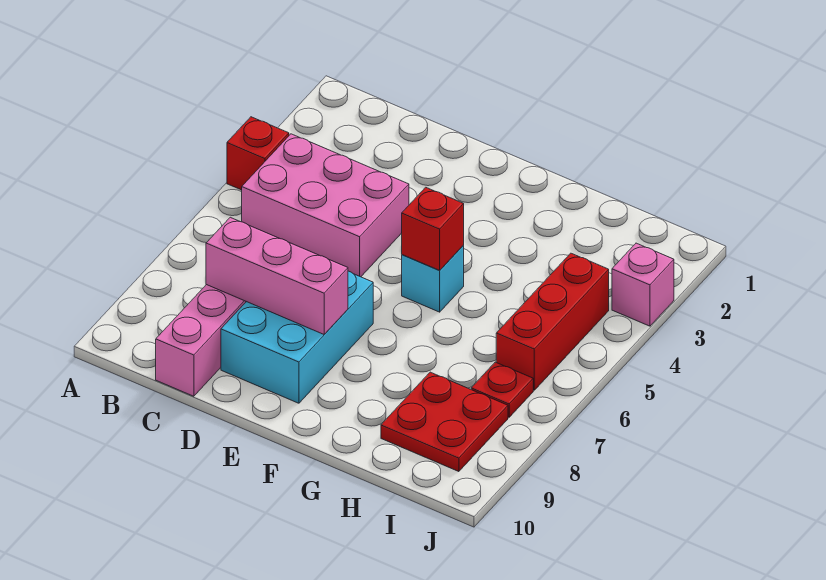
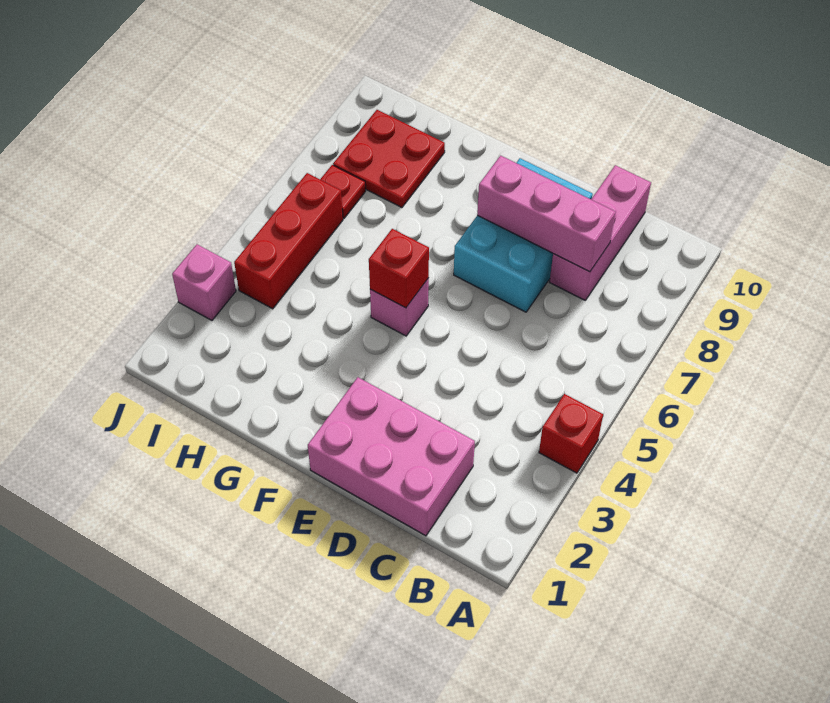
pink 2x3 brick [242,134,409,277] -> pink 2x3 brick moved to [308,377,475,536]
cyan 1x1 brick [402,245,464,312] -> pink 1x1 brick [370,278,429,336]

